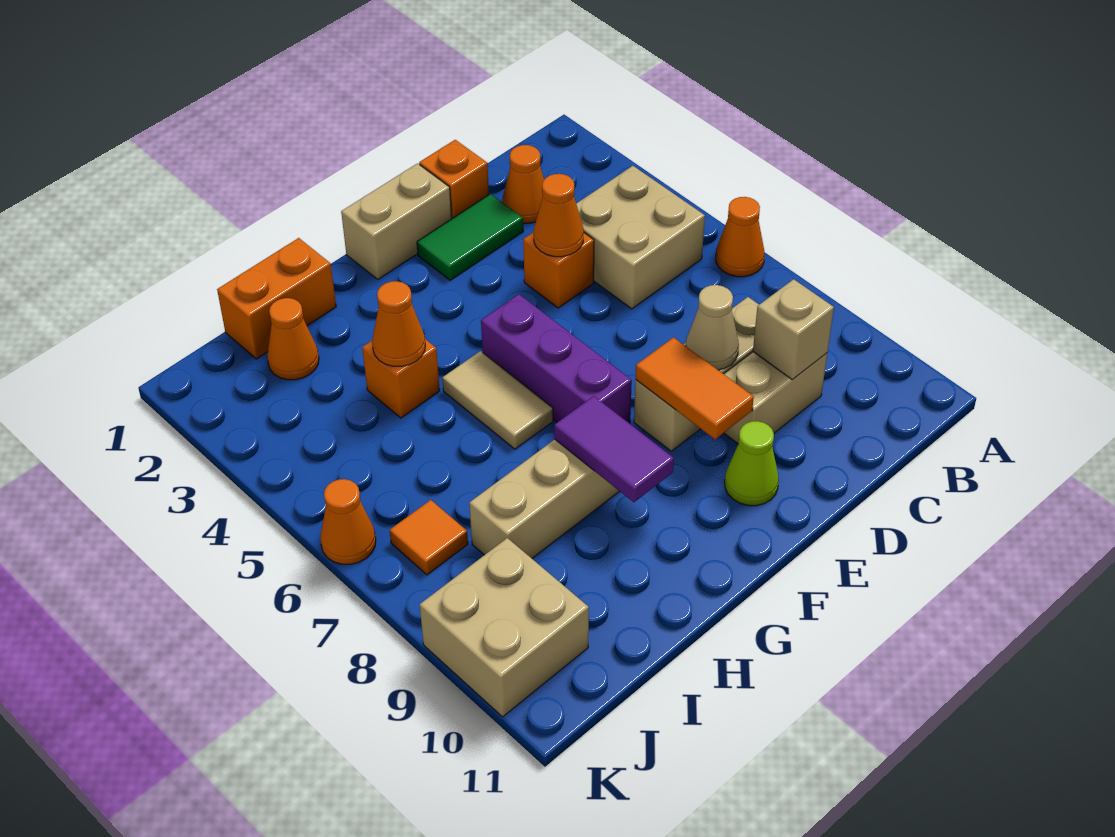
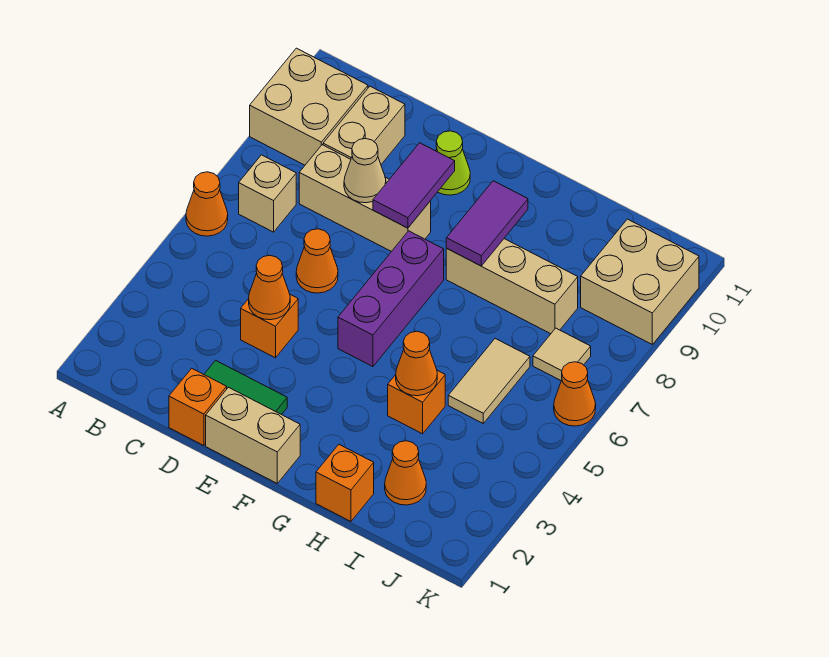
tan 2x2 brick [576,166,705,309] -> tan 2x2 brick moved to [250,48,368,165]
orange 1x1 cone [502,145,544,223] -> orange 1x1 cone moved to [296,229,338,293]
tan 1x2 brick [724,352,827,444] -> tan 1x2 brick turned to [323,86,405,164]
tan 1x1 brick [753,279,834,380] -> tan 1x1 brick moved to [239,155,296,232]
orange 1x2 tile [636,338,754,439] -> purple 1x2 tile [373,143,455,228]
tan 1x2 tile [442,351,553,449] -> tan 1x2 tile moved to [448,339,530,423]
orange 1x2 brick [217,238,336,359] -> orange 1x1 brick [316,445,374,521]
orange 1x1 tile [390,500,468,575] -> tan 1x1 tile [533,328,591,380]

